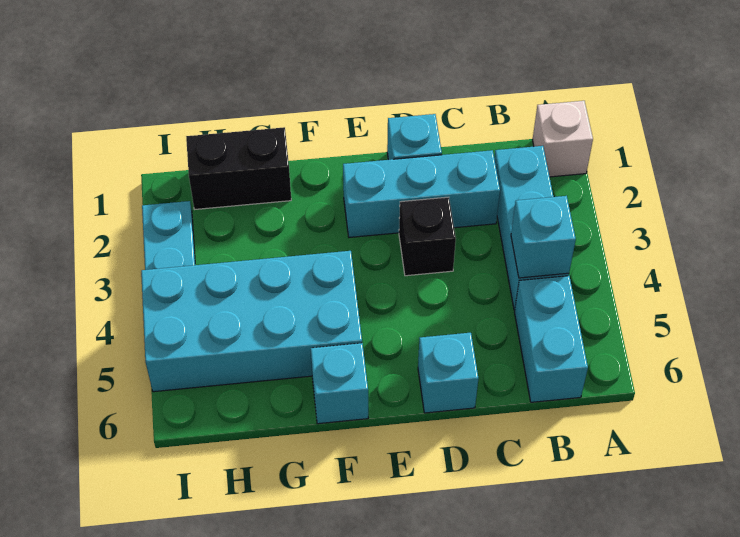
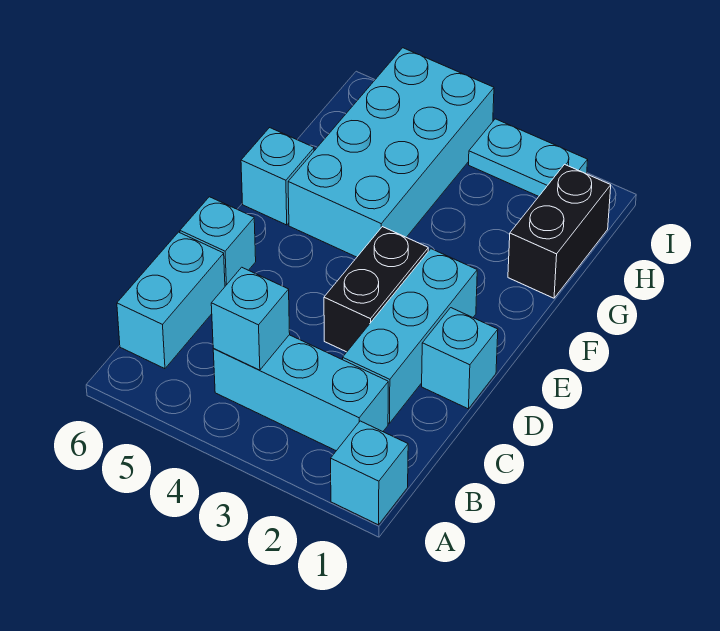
white 1x1 brick [532,101,593,177] -> cyan 1x1 brick [331,421,408,525]
cyan 1x2 brick [514,276,588,402] -> cyan 1x2 brick turned to [117,232,225,369]
black 1x1 brick [399,197,456,276] -> black 1x2 brick [324,227,428,352]

